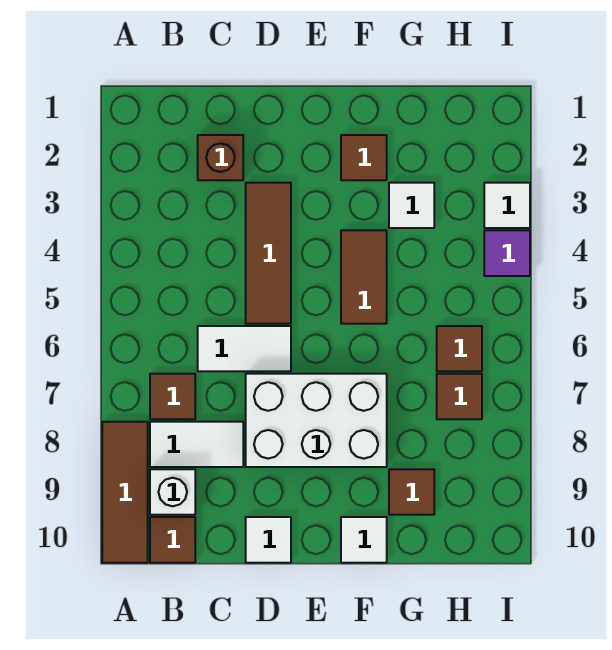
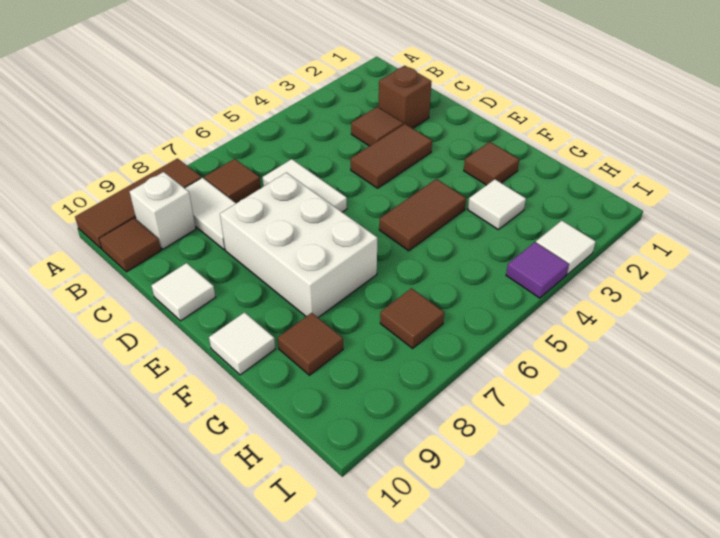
brown 1x3 tile [246,183,291,324] -> brown 1x2 tile [350,124,432,188]
brown 1x1 tile [437,326,482,371] -> brown 1x1 tile moved to [351,107,404,146]

